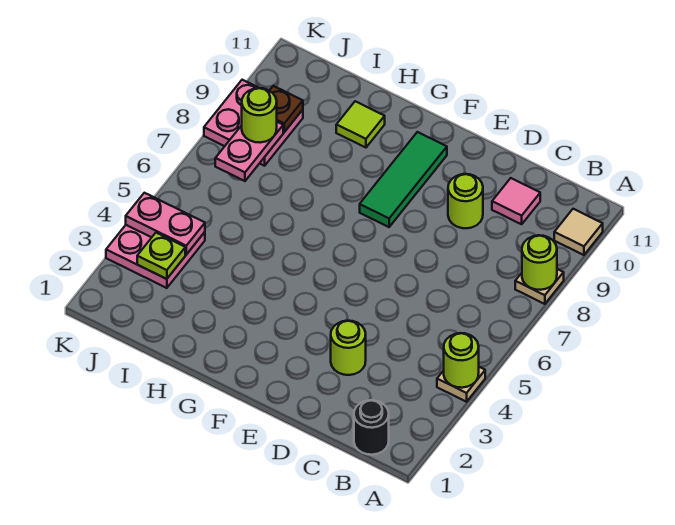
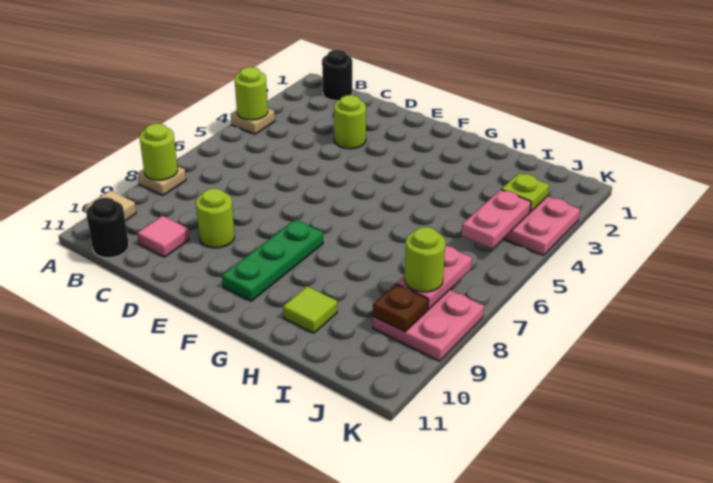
none -> black 1x1 round brick [86,198,129,258]
green 1x3 tile [360,132,447,227] -> green 1x3 plate [222,220,323,301]
pink 1x2 plate [126,193,205,254] -> pink 1x2 plate turned to [462,189,531,248]

